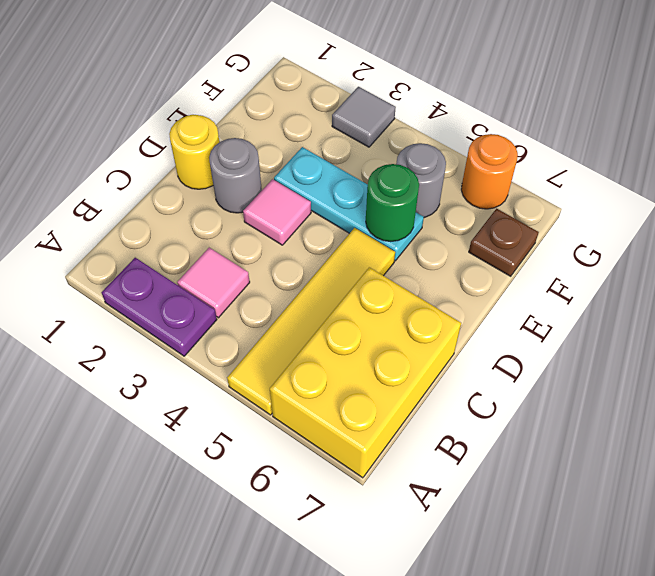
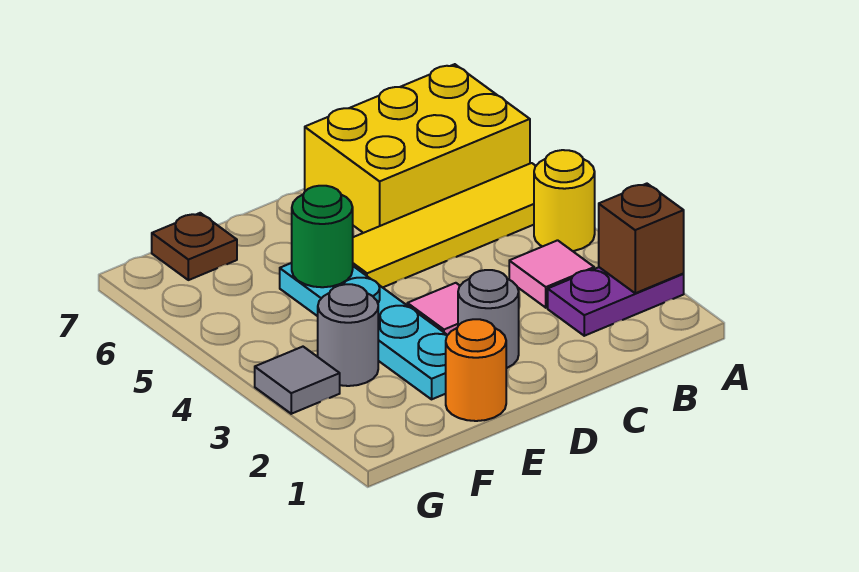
purple 1x2 plate [102,258,217,356] -> purple 1x2 plate turned to [548,267,684,336]
none -> brown 1x1 brick [599,184,684,293]
yellow 1x1 round brick [169,115,219,189] -> yellow 1x1 round brick moved to [534,150,595,251]
cyan 1x3 plate [274,147,424,261] -> cyan 1x4 plate [280,263,447,399]
grey 1x1 round brick [396,143,446,218] -> grey 1x1 round brick moved to [318,284,378,386]
orange 1x1 round brick [461,134,518,209] -> orange 1x1 round brick moved to [446,319,506,421]

